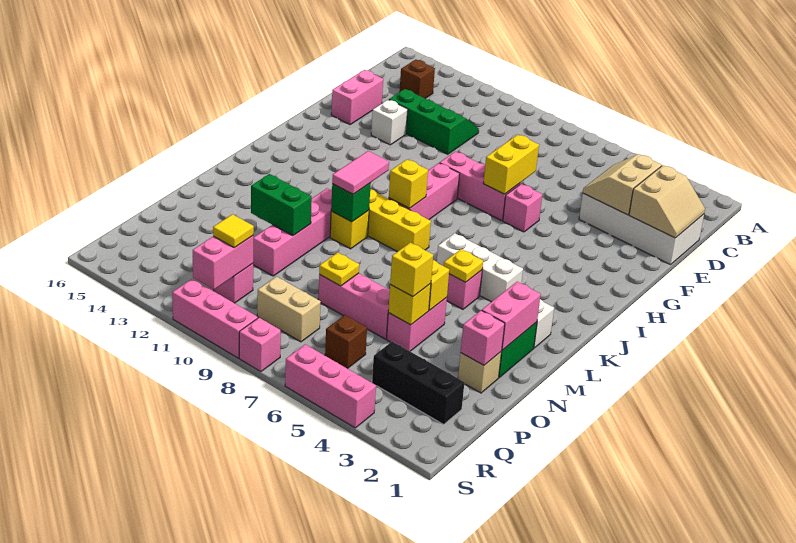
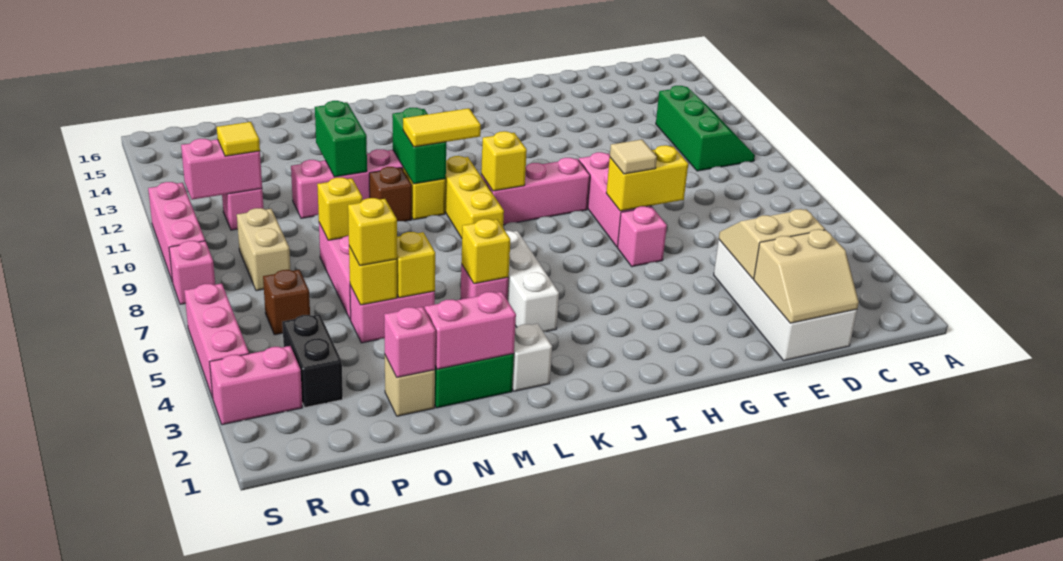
brown 1x1 brick [400,60,435,99] -> brown 1x1 brick moved to [369,167,412,221]
green 2x3 slope [389,89,479,154] -> green 2x3 slope moved to [656,86,755,171]
pink 1x2 brick [331,70,383,124] -> pink 1x2 brick moved to [210,346,302,425]
white 1x1 brick [371,100,408,145] -> none
none -> tan 1x1 tile [610,139,657,174]
pink 1x2 tile [332,151,389,194] -> yellow 1x2 tile [403,108,481,147]
yellow 1x1 plate [444,249,483,282] -> yellow 1x1 brick [461,219,510,284]
green 1x1 brick [331,183,371,222] -> green 1x2 brick [392,108,446,184]
yellow 1x1 plate [319,252,359,286] -> yellow 1x1 brick [317,177,363,240]
black 1x3 brick [372,342,465,425] -> black 1x2 brick [282,314,343,407]

